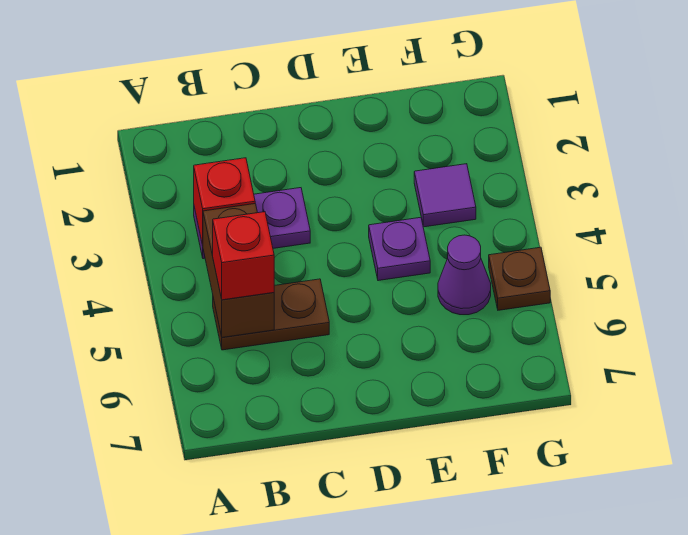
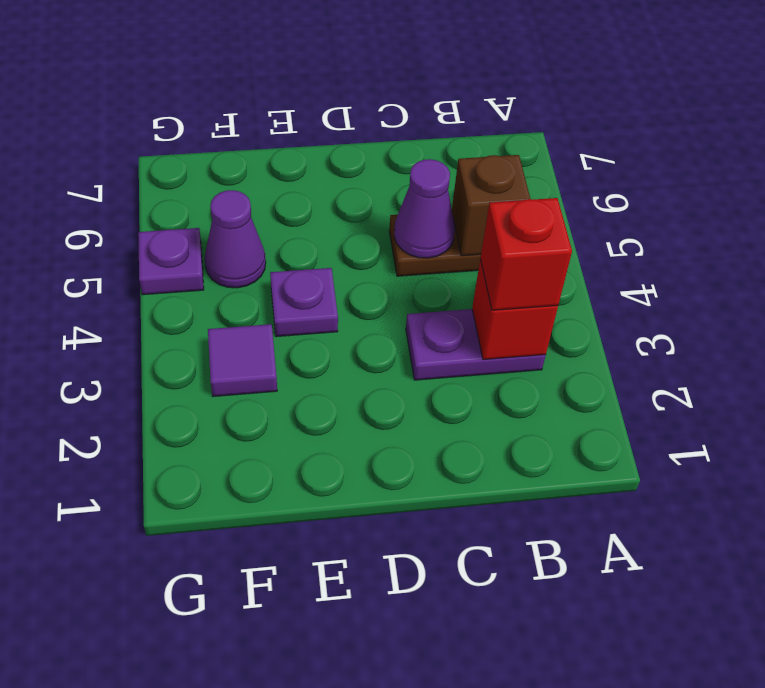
brown 1x2 brick [203,204,274,337] -> brown 1x1 brick [452,155,530,256]
red 1x1 brick [213,212,274,300] -> red 1x1 brick moved to [480,198,572,310]
none -> purple 1x1 cone [394,159,455,258]
brown 1x1 plate [489,247,550,310] -> purple 1x1 plate [138,228,204,295]

